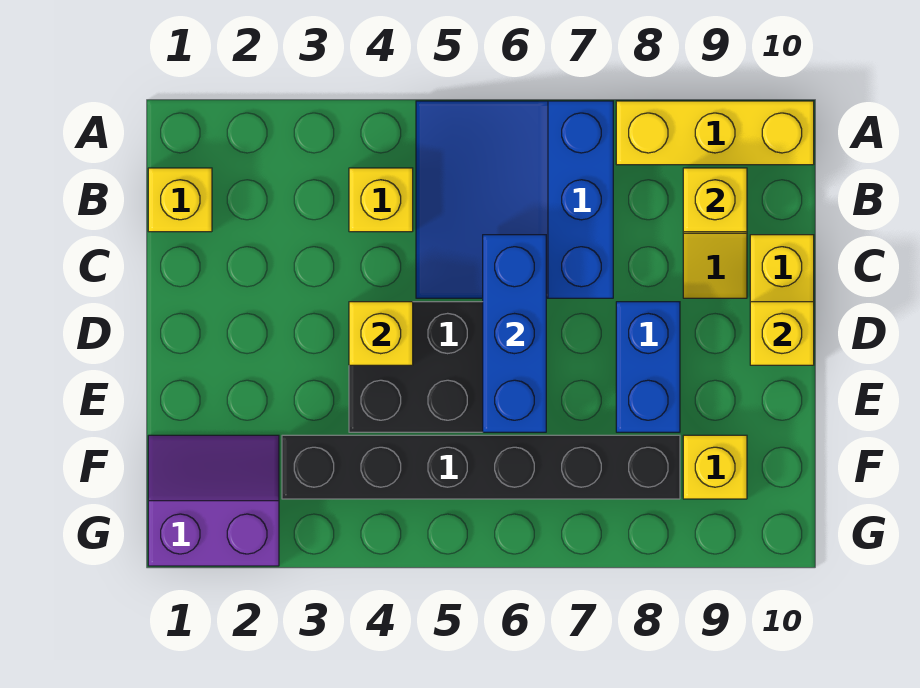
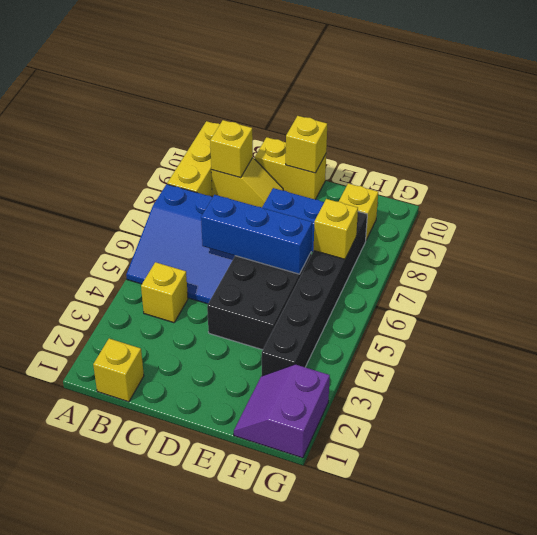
yellow 1x1 brick [349,302,413,365] -> yellow 1x1 brick moved to [314,199,358,259]

